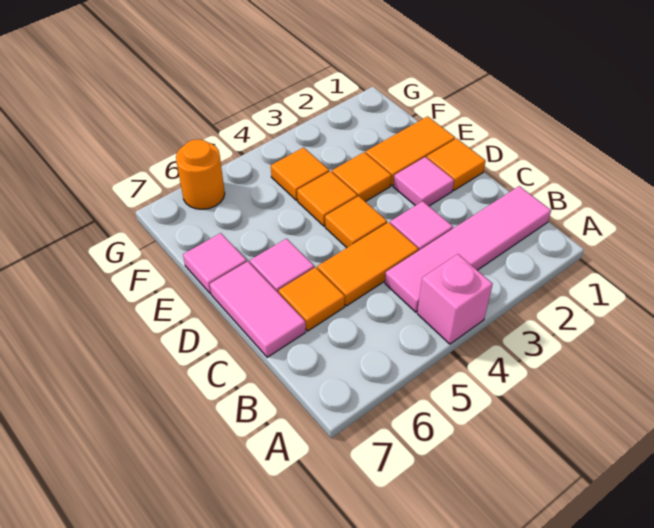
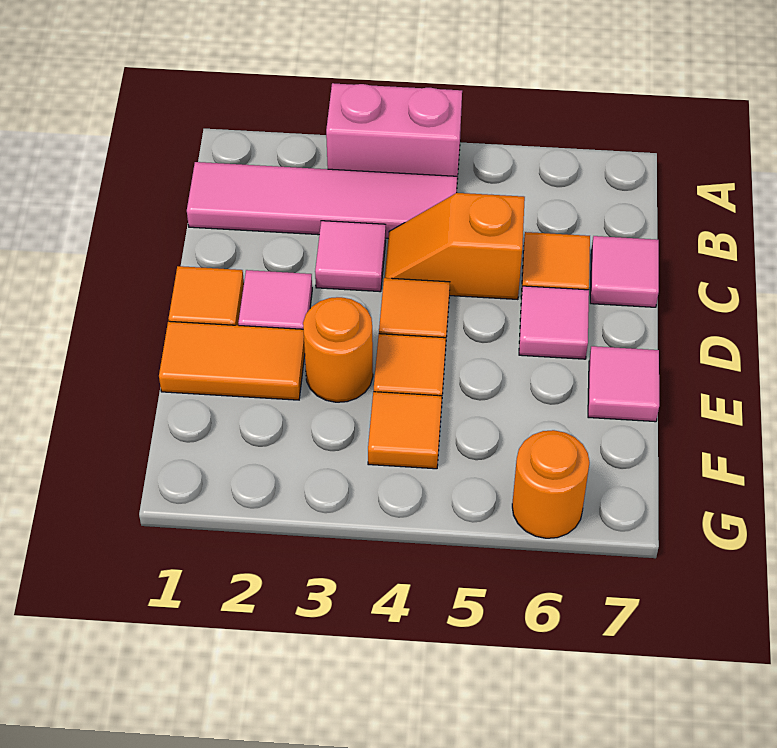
pink 1x1 brick [417,254,493,344] -> pink 1x2 brick [326,83,462,179]
orange 1x2 tile [317,222,418,306] -> orange 1x2 slope [385,193,525,299]
pink 1x2 tile [210,261,306,357] -> pink 1x1 tile [590,236,659,307]
orange 1x1 tile [332,152,391,202] -> orange 1x1 round brick [303,297,373,402]

